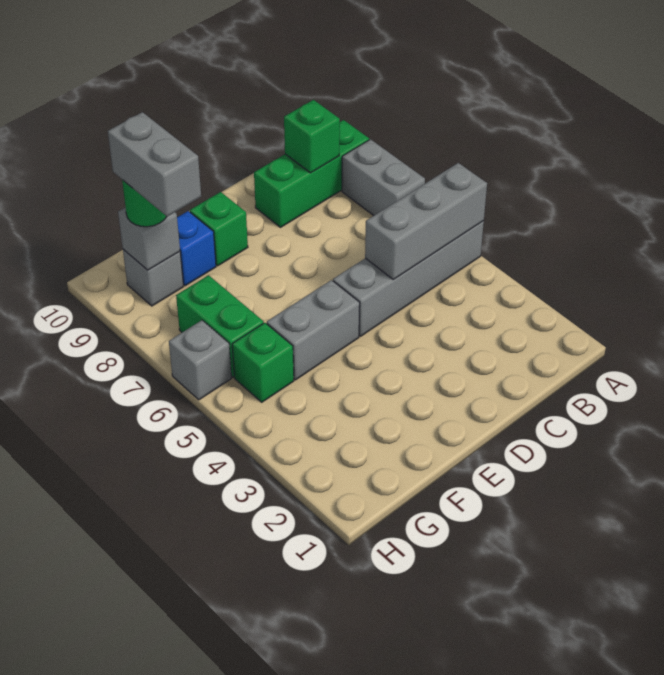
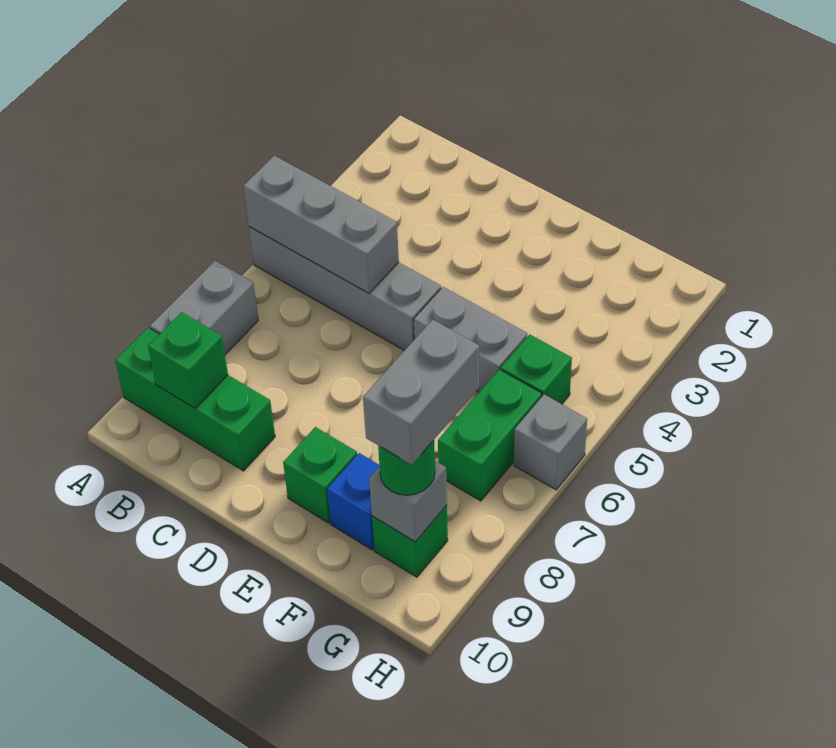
grey 1x1 brick [123,250,183,306] -> green 1x1 brick [372,505,448,577]

